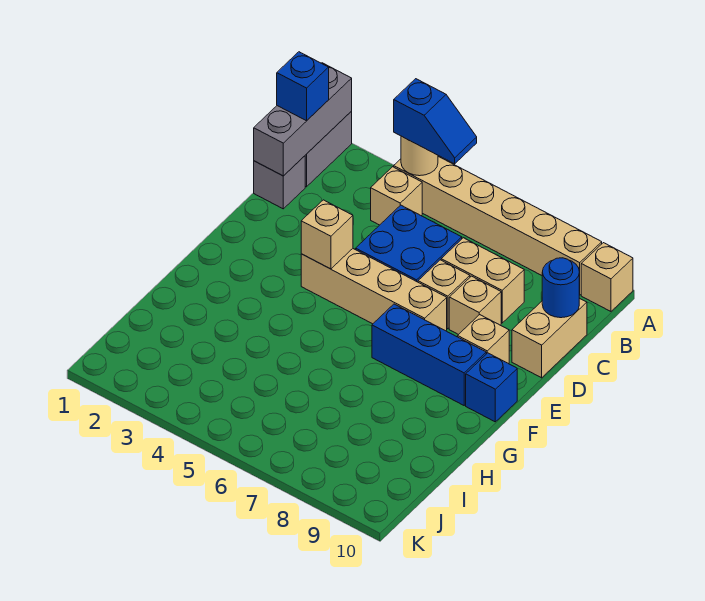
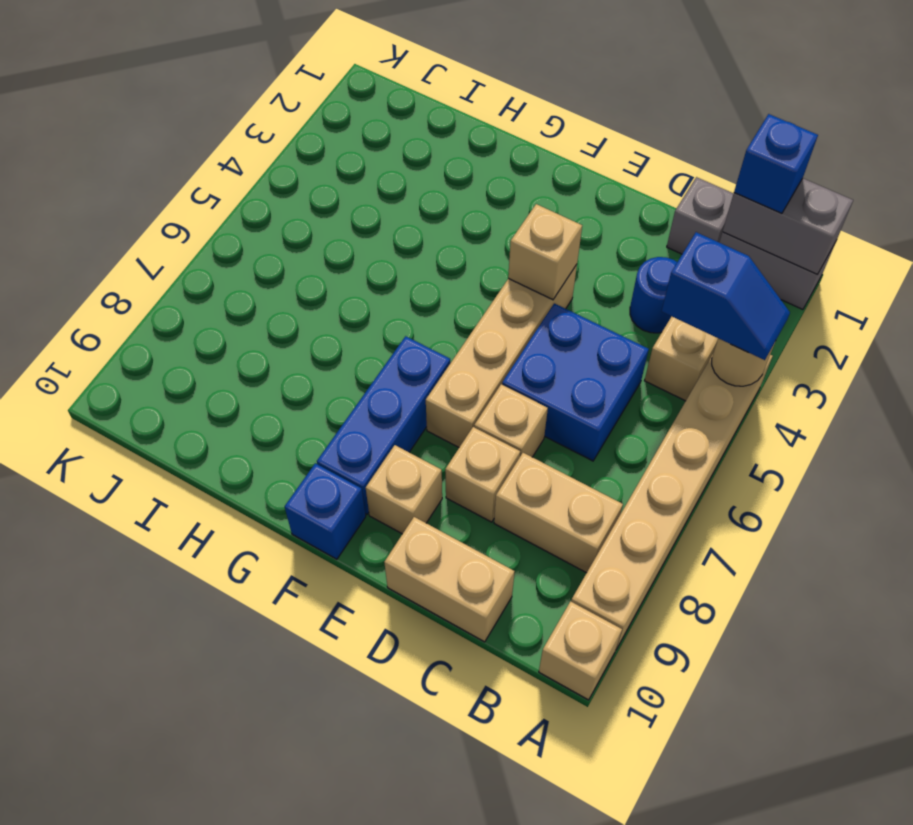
grey 1x3 brick [254,63,352,176] -> grey 1x2 brick [723,178,853,274]
blue 1x2 slope [394,79,477,164] -> blue 1x2 slope turned to [662,232,790,360]
tan 1x2 brick [441,238,524,323] -> tan 1x2 brick turned to [494,453,623,573]
blue 1x1 round brick [542,258,579,318] -> blue 1x1 round brick moved to [630,257,677,333]

